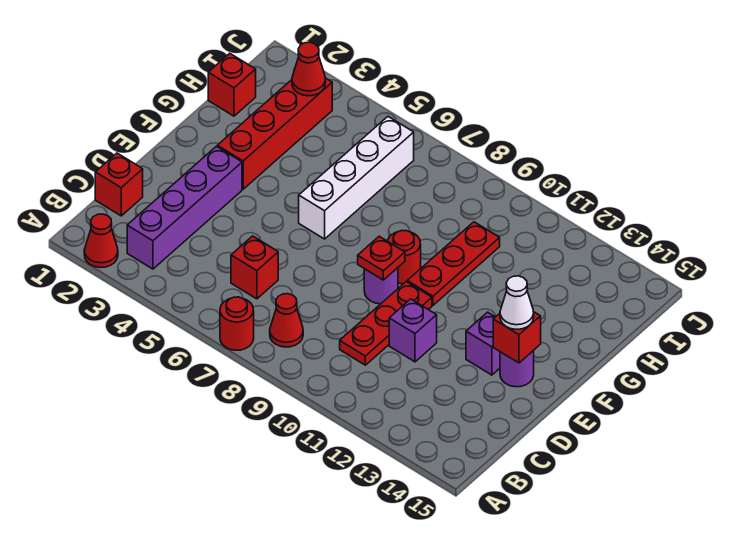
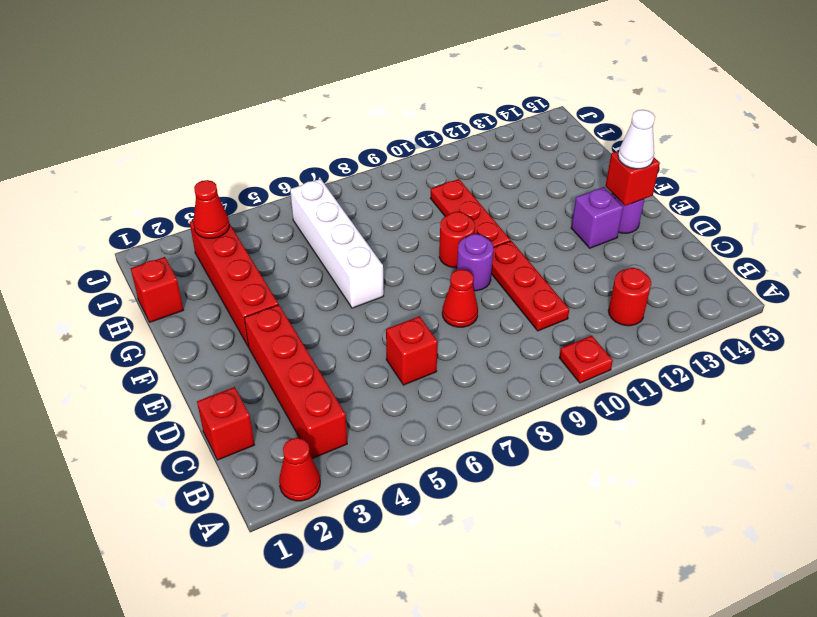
red 1x1 round brick [220,297,254,350] -> red 1x1 round brick moved to [608,268,651,326]
purple 1x4 brick [127,146,242,269] -> red 1x4 brick [244,305,347,459]
red 1x1 cone [270,294,303,347] -> red 1x1 cone moved to [442,269,478,327]
purple 1x1 brick [389,299,437,362] -> none
red 1x1 plate [358,236,405,280] -> red 1x1 plate moved to [559,335,613,383]

